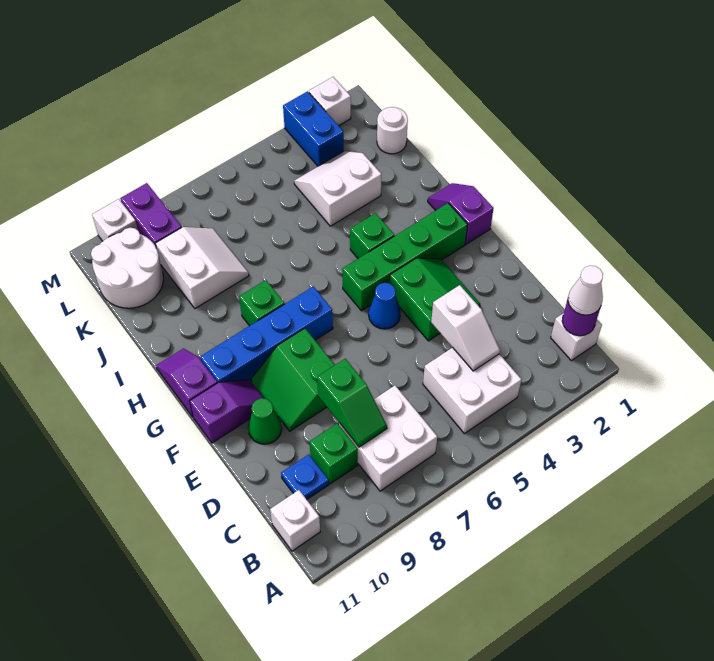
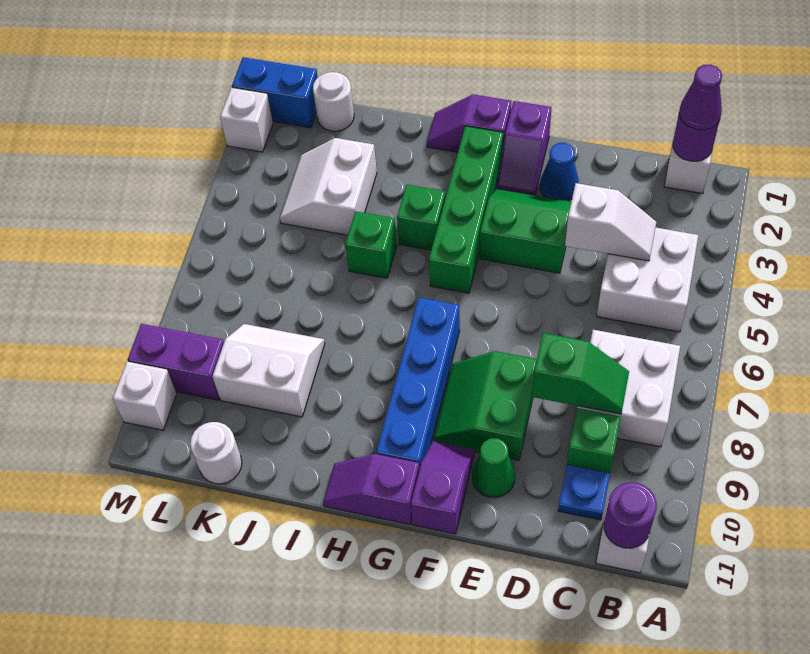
white 1x1 cone [568,265,603,315] -> purple 1x1 cone [679,65,722,130]
none -> purple 1x1 round brick [604,482,657,548]
green 2x2 slope [251,328,335,431] -> green 2x2 slope turned to [433,351,537,460]
none -> purple 1x2 slope [497,101,551,195]
blue 1x1 cone [369,283,401,329] -> blue 1x1 cone moved to [540,143,579,201]
green 1x1 brick [239,280,284,326] -> green 1x1 brick moved to [345,211,397,278]
white 2x2 round brick [91,228,163,308] -> white 1x1 round brick [190,422,242,484]
blue 1x2 brick [283,91,344,166] -> blue 1x2 brick moved to [232,57,318,128]

